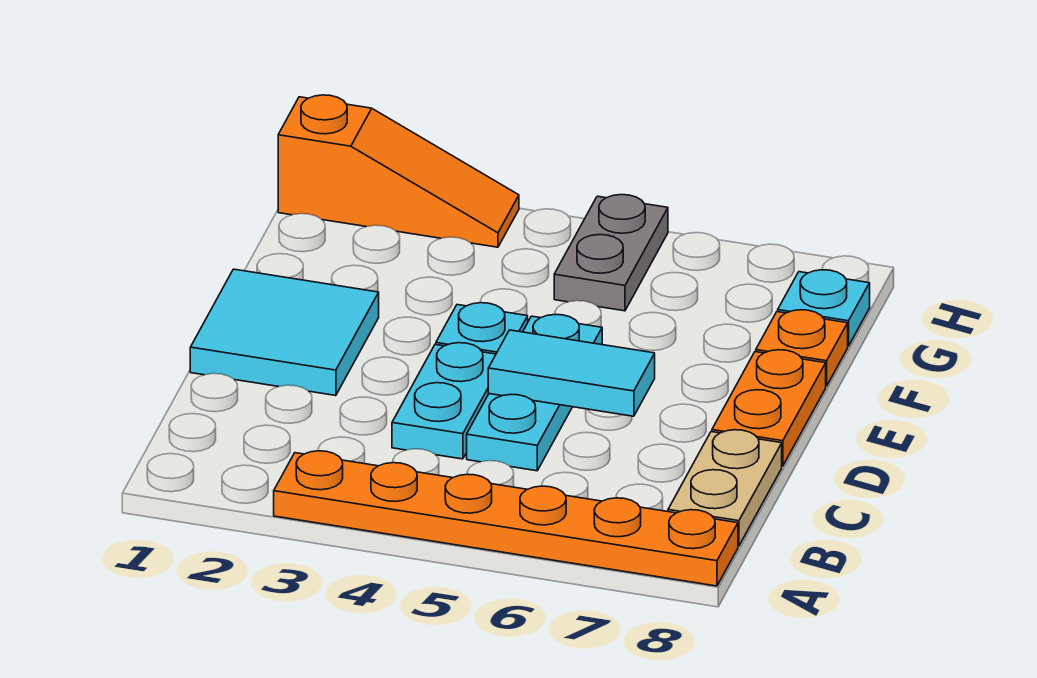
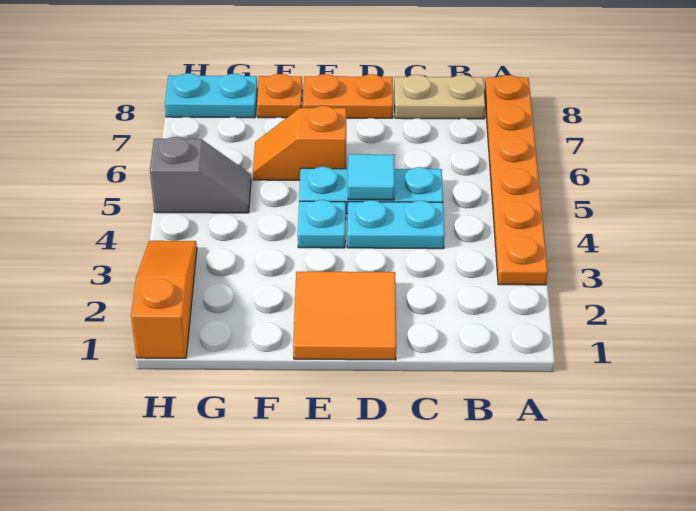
cyan 2x2 tile [190,269,379,396] -> orange 2x2 tile [293,272,396,360]
cyan 1x2 tile [488,330,655,416] -> cyan 1x1 tile [348,154,395,200]
none -> orange 1x2 slope [253,106,346,180]
grey 1x2 plate [554,195,668,311] -> grey 1x2 slope [150,137,251,213]
cyan 1x1 plate [778,270,870,346] -> cyan 1x2 plate [165,73,257,118]

